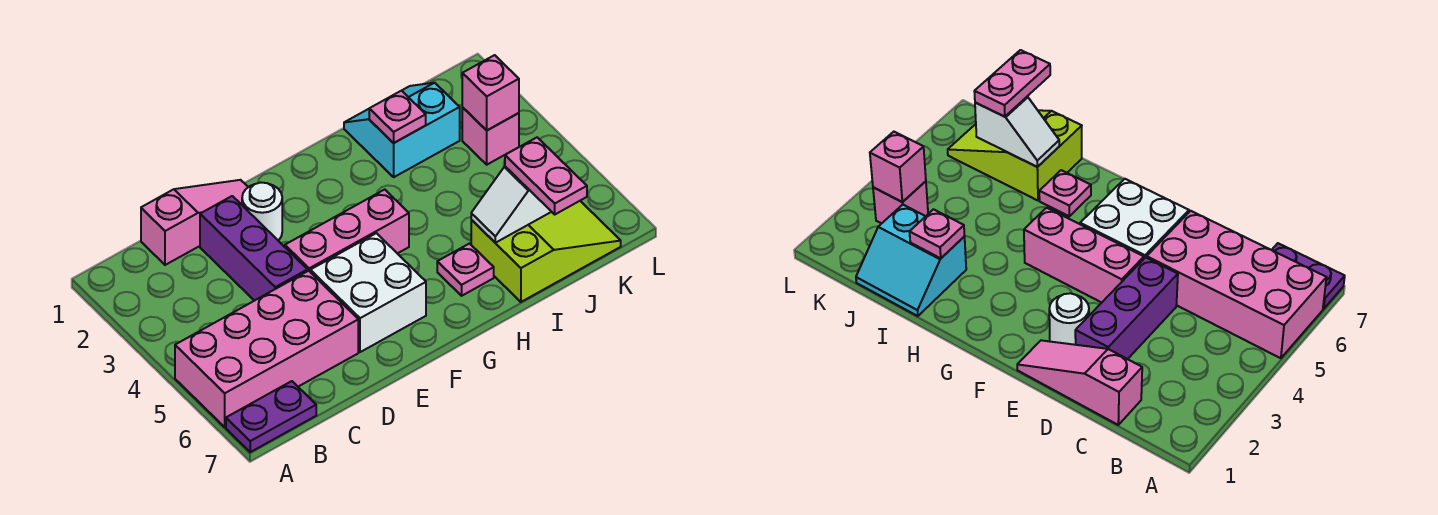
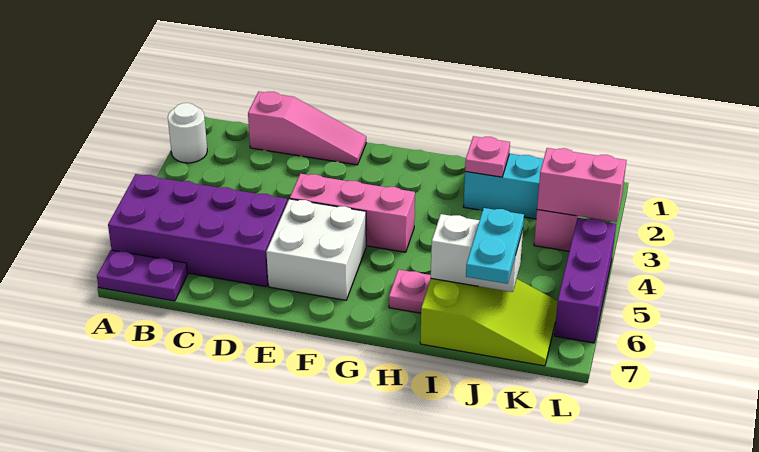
pink 2x4 brick [175,271,358,427] -> purple 2x4 brick [108,174,287,287]
purple 1x3 brick [200,196,308,301] -> purple 1x3 brick moved to [554,218,616,343]
white 1x1 round brick [242,183,282,241] -> white 1x1 round brick moved to [168,103,207,163]
white 1x2 slope [471,167,551,243] -> white 1x2 brick [431,214,523,292]
pink 1x2 plate [505,137,587,214] -> cyan 1x2 plate [466,208,524,284]
pink 1x1 brick [462,55,519,130] -> pink 1x2 brick [537,148,627,222]

